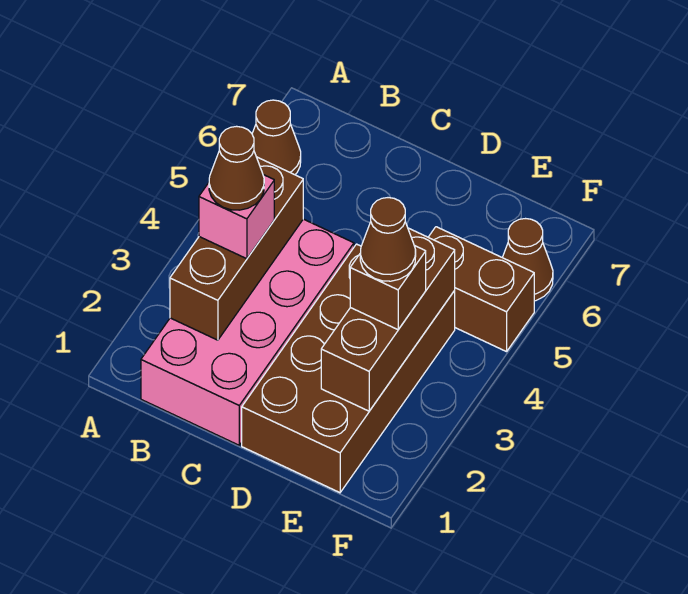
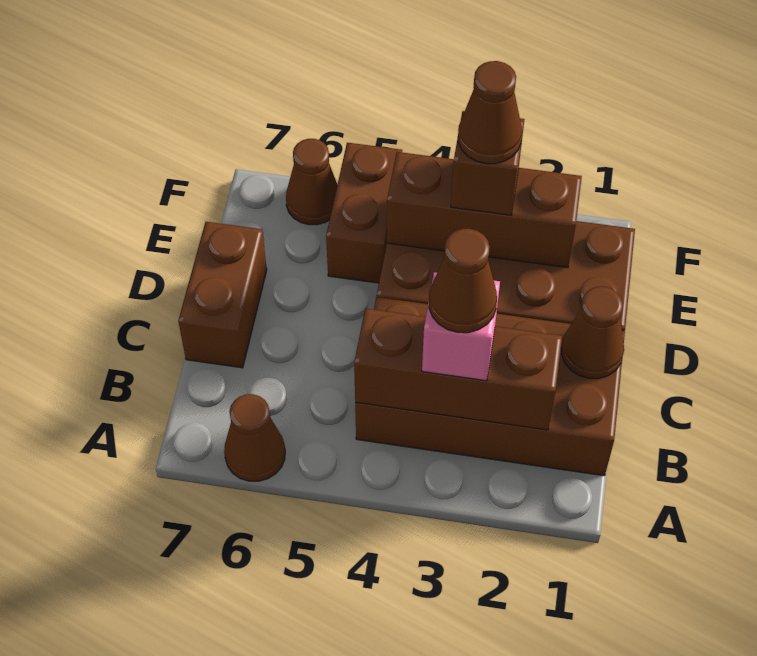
pink 2x4 brick [141,219,354,445] -> brown 2x4 brick [355,297,625,476]
none -> brown 1x1 cone [561,287,624,379]
none -> brown 1x2 brick [178,222,267,368]

